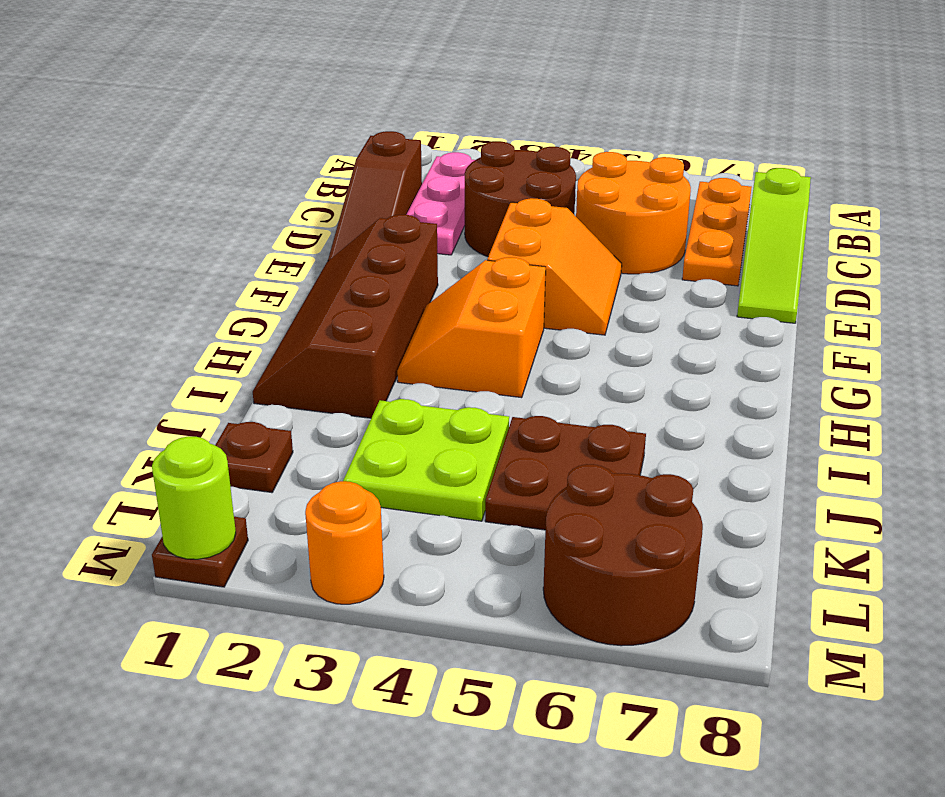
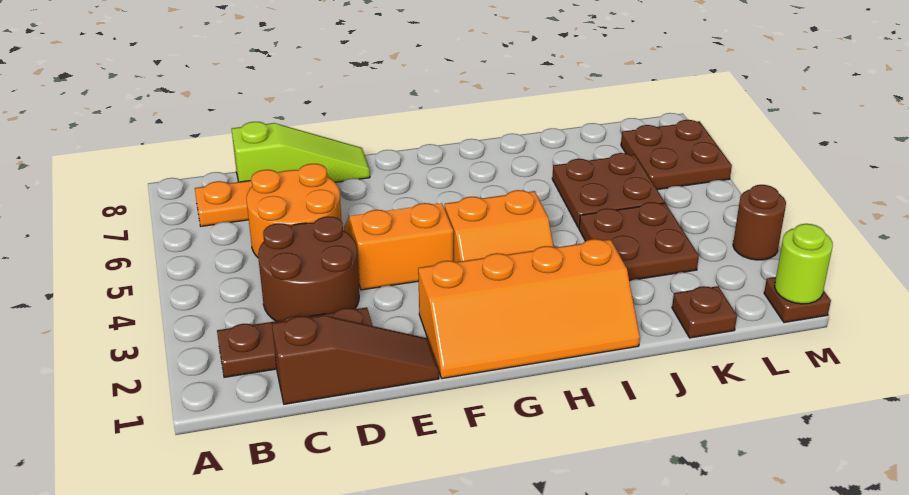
pink 1x3 plate [406,152,475,255] -> brown 1x3 plate [217,307,373,377]
brown 2x4 slope [253,215,438,418] -> orange 2x4 slope [418,239,640,379]
lime 2x2 plate [343,399,509,521] -> brown 2x2 plate [579,202,699,281]
brown 2x2 round brick [543,464,703,646] -> brown 2x2 plate [621,120,732,190]
orange 1x1 round brick [305,481,384,604] -> brown 1x1 round brick [733,185,786,260]

